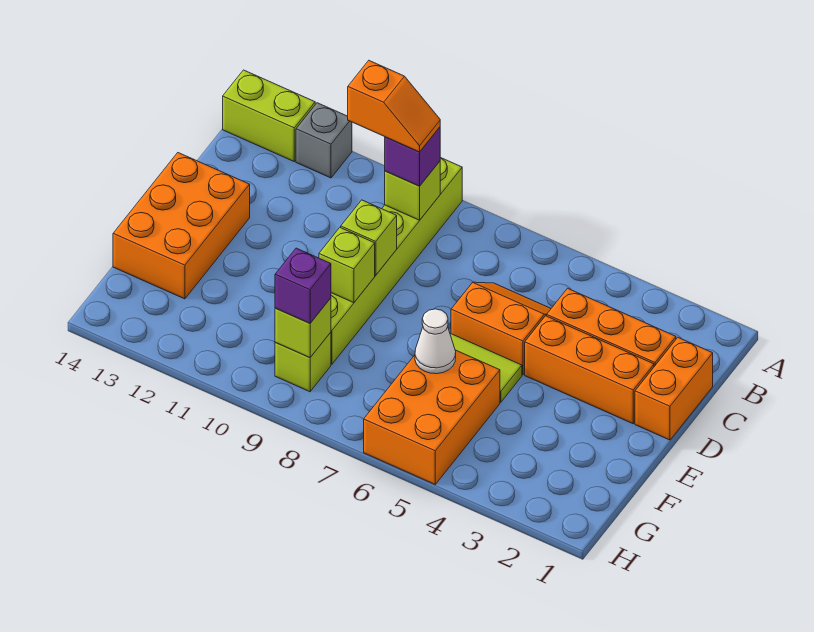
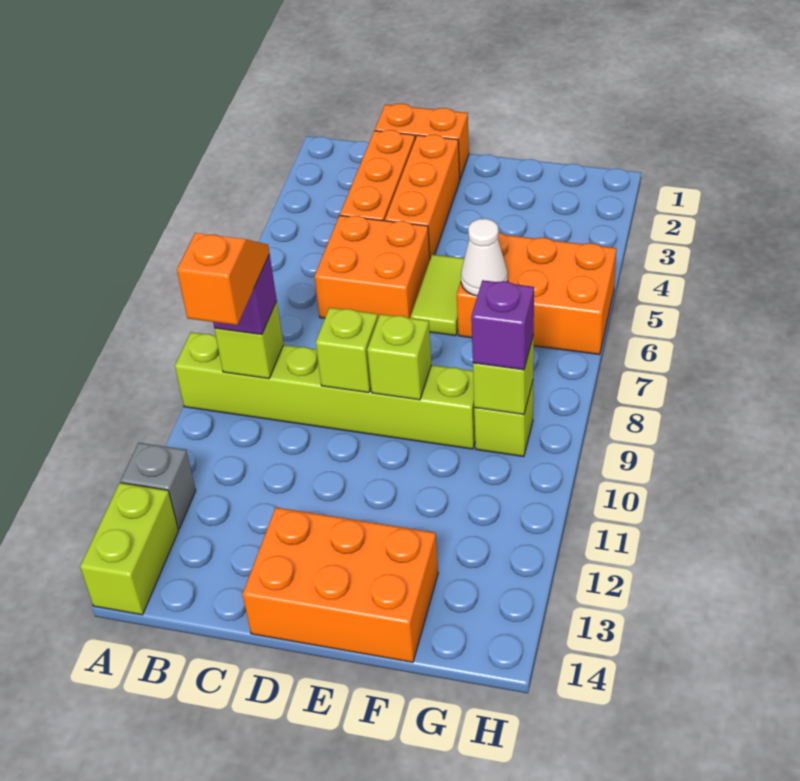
orange 2x2 slope [451,282,551,375] -> orange 2x2 brick [314,216,430,318]

